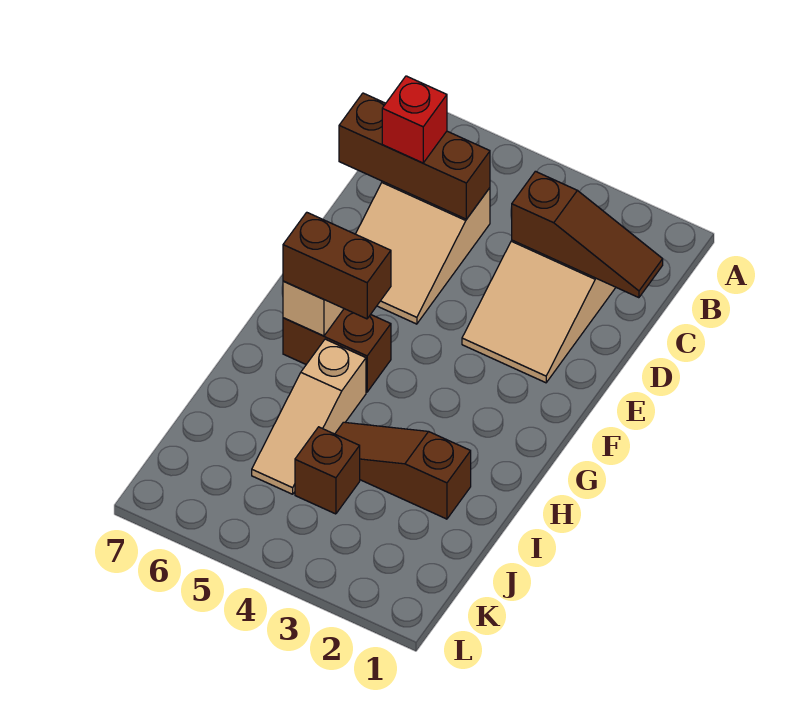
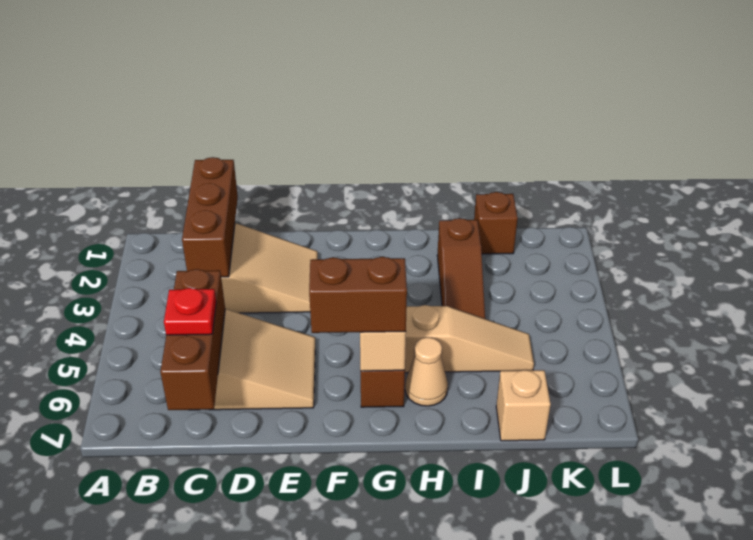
brown 1x3 slope [512,171,663,298] -> brown 1x3 brick [182,157,238,277]
red 1x1 brick [382,76,447,163] -> red 1x1 plate [164,288,216,335]
brown 1x2 brick [283,212,391,319] -> brown 1x2 brick turned to [309,257,407,333]
none -> tan 1x1 cone [405,337,448,406]
brown 1x1 brick [295,427,360,514] -> brown 1x1 brick moved to [474,192,518,254]
none -> tan 1x1 brick [496,370,551,441]

